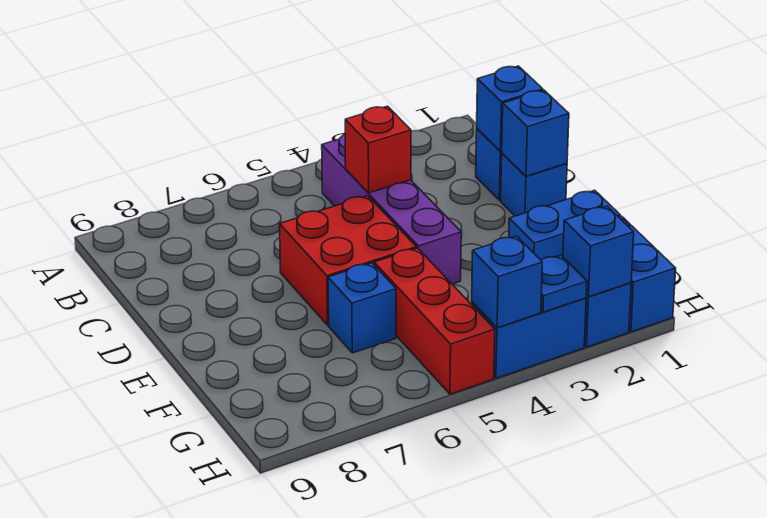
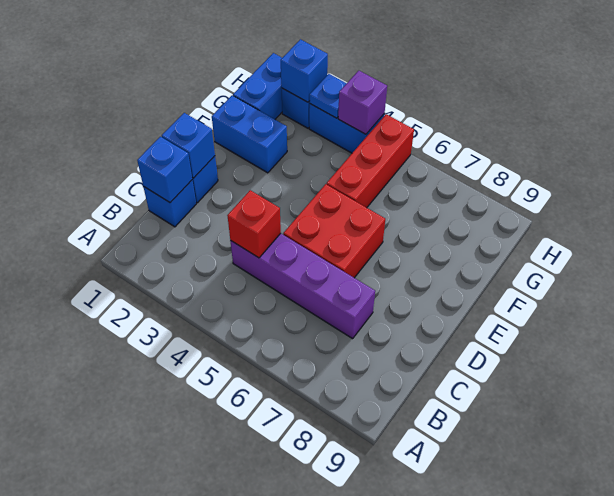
purple 1x4 brick [322,135,461,284] -> purple 1x4 brick turned to [230,233,375,339]
blue 1x1 brick [328,263,396,353] -> none
blue 1x1 brick [472,236,542,328] -> purple 1x1 brick [338,71,387,134]

